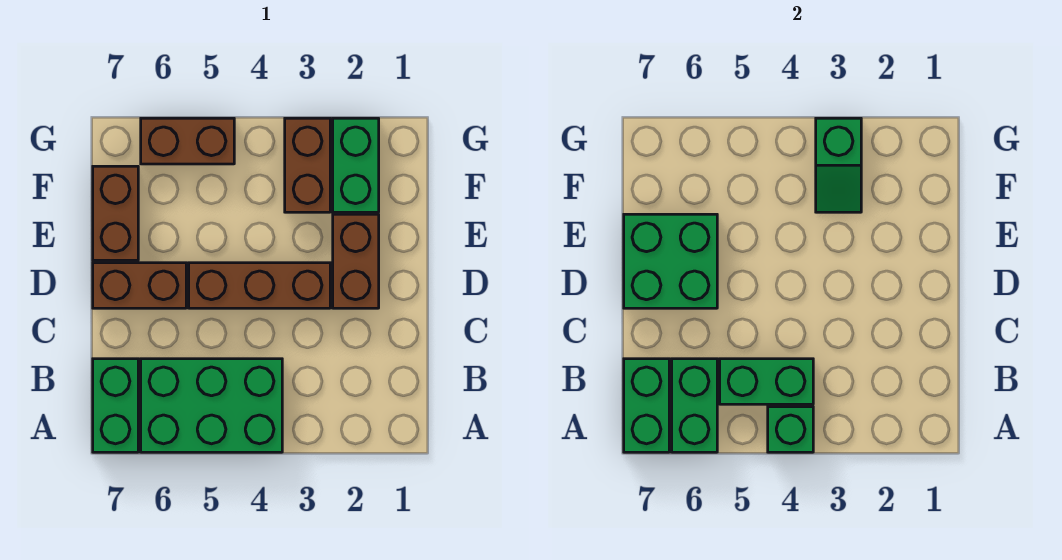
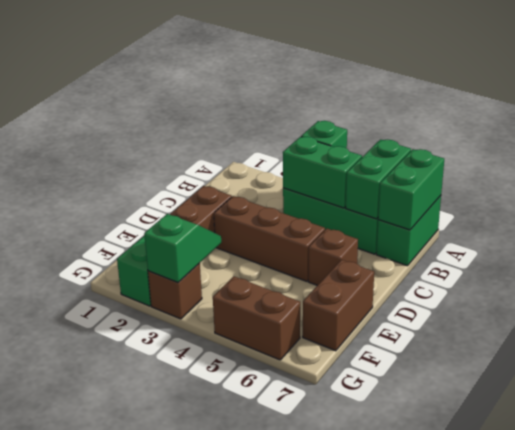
brown 1x2 brick [93,263,186,308] -> brown 1x1 brick [308,229,358,285]
green 2x2 brick [624,214,717,308] -> none
brown 1x2 brick [285,118,330,212] -> brown 1x1 brick [148,263,202,319]

